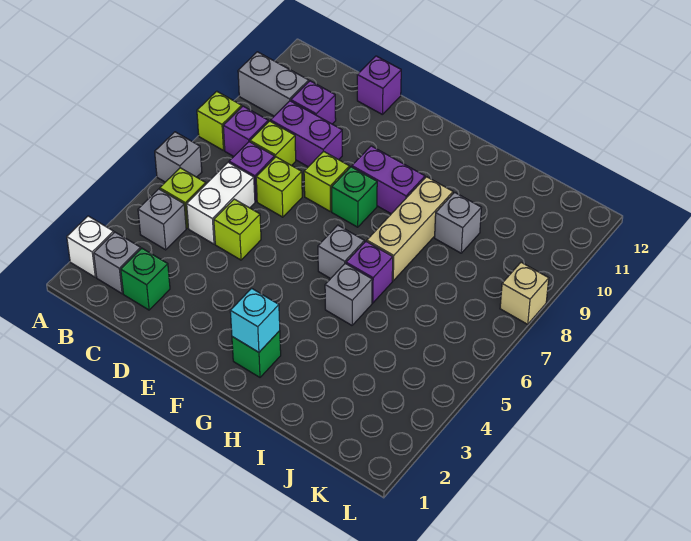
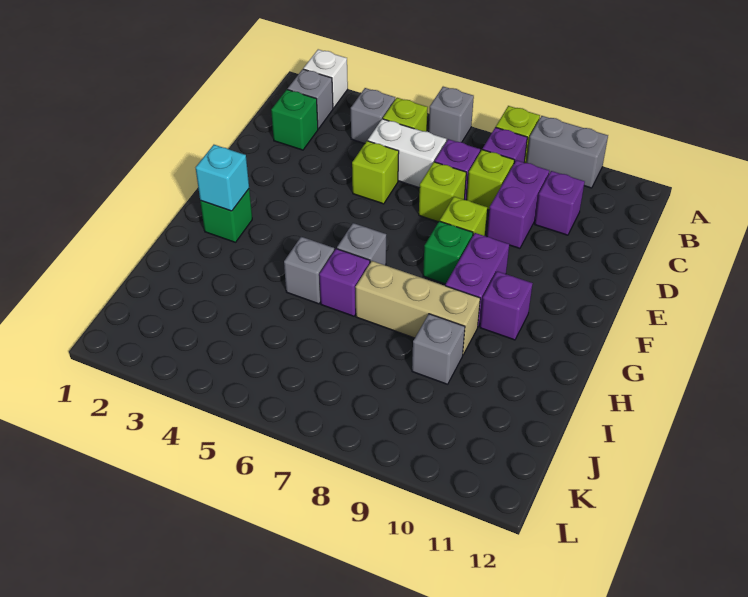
grey 1x2 brick [238,52,309,116] -> grey 1x2 brick turned to [527,116,608,188]
purple 1x1 brick [357,56,401,114] -> purple 1x1 brick moved to [480,271,533,340]
tan 1x1 brick [500,262,549,324] -> none

